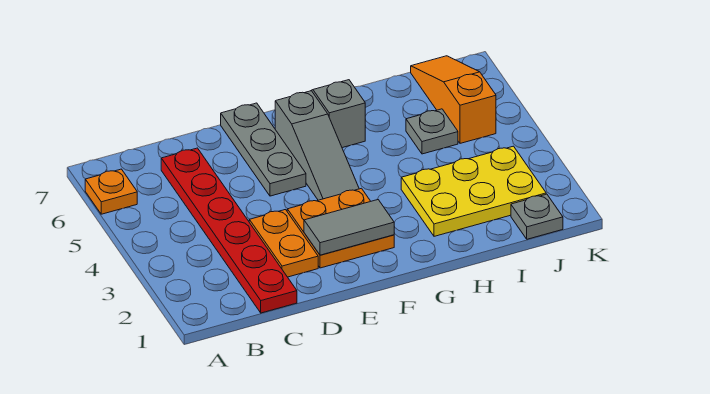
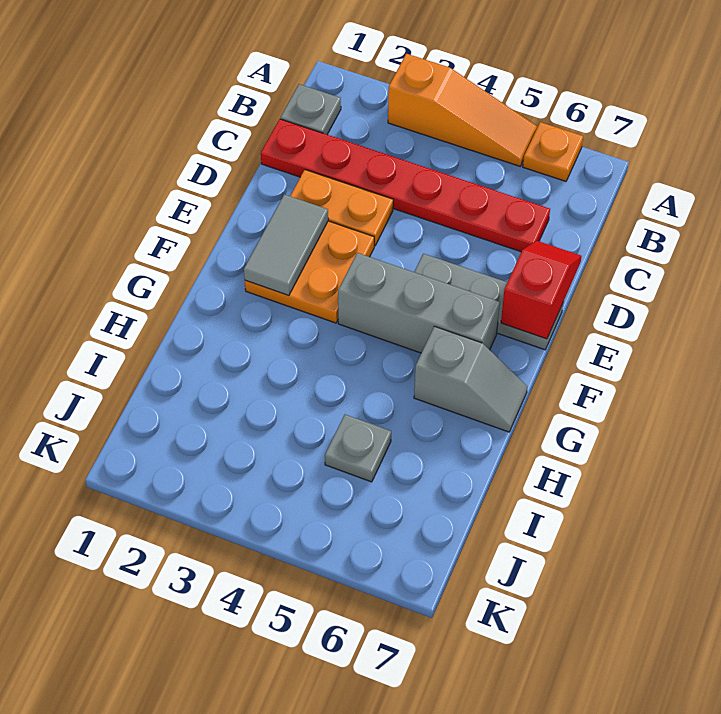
none -> red 1x2 slope [501,241,582,339]
grey 1x3 slope [275,91,359,200] -> grey 1x3 brick [338,253,500,353]
yellow 2x3 plate [401,146,546,236] -> none
grey 1x1 plate [511,194,563,239] -> grey 1x1 plate moved to [280,84,341,134]
orange 1x3 slope [411,56,496,143] -> orange 1x3 slope moved to [388,54,537,166]

